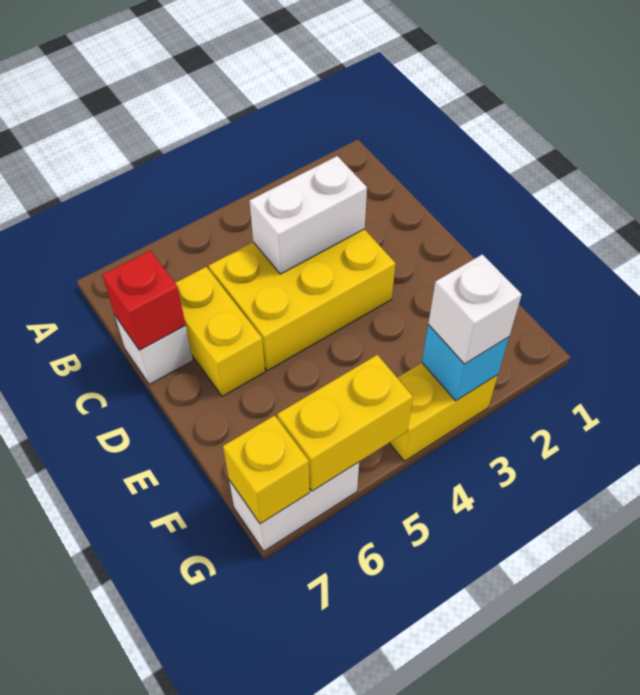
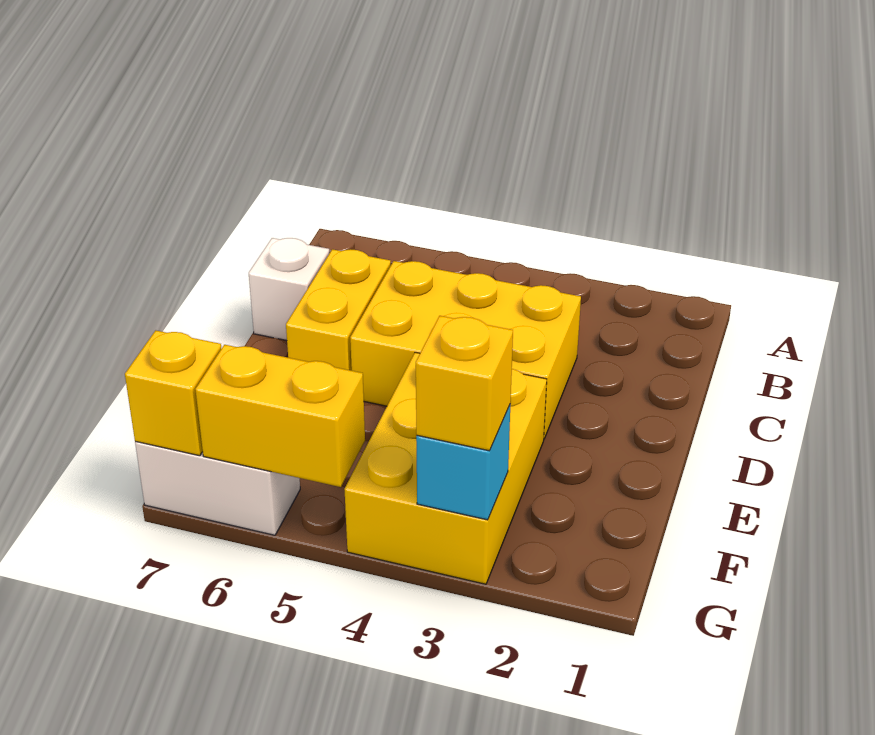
white 1x2 brick [250,156,367,274] -> none
red 1x1 brick [102,250,186,350] -> none
yellow 1x2 brick [390,363,498,461] -> yellow 2x3 brick [344,352,547,584]
white 1x1 brick [428,254,522,364] -> yellow 1x1 brick [415,316,513,451]

